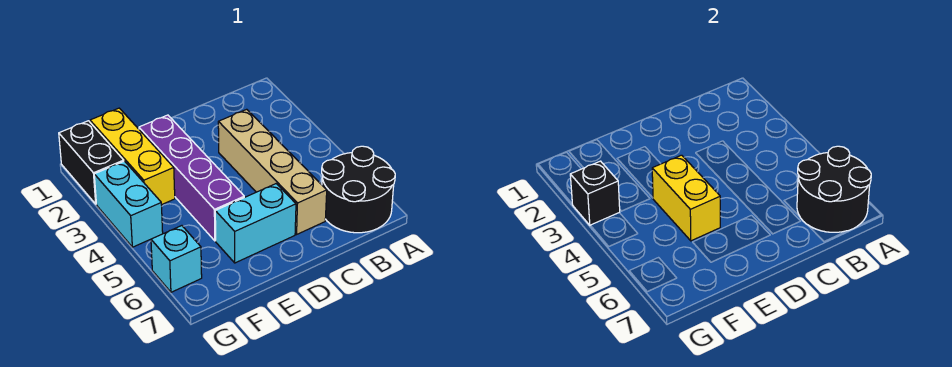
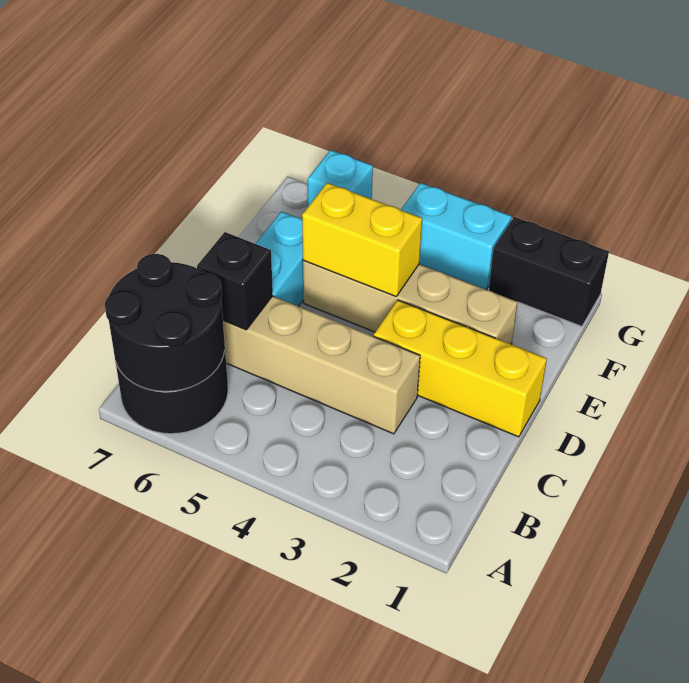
purple 1x4 brick [139,115,244,241] -> tan 1x4 brick [303,260,518,344]
yellow 1x3 brick [90,108,175,205] -> yellow 1x3 brick moved to [374,300,547,437]
black 1x1 brick [570,161,620,225] -> black 1x1 brick moved to [197,232,273,330]

